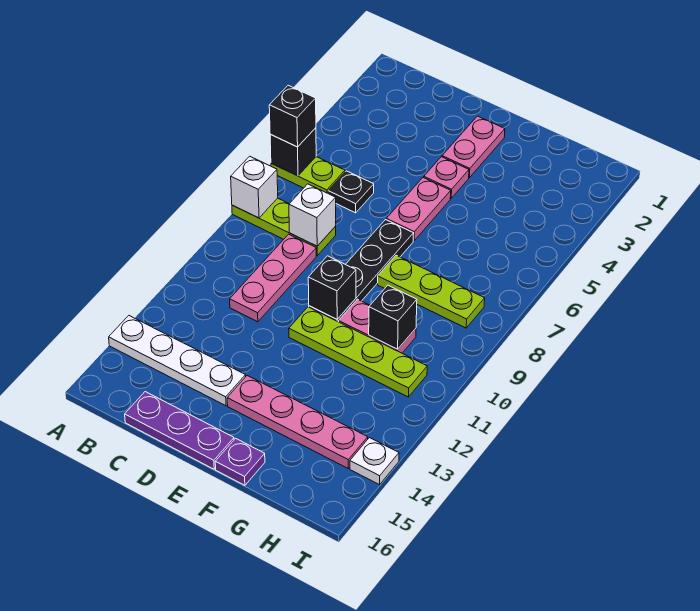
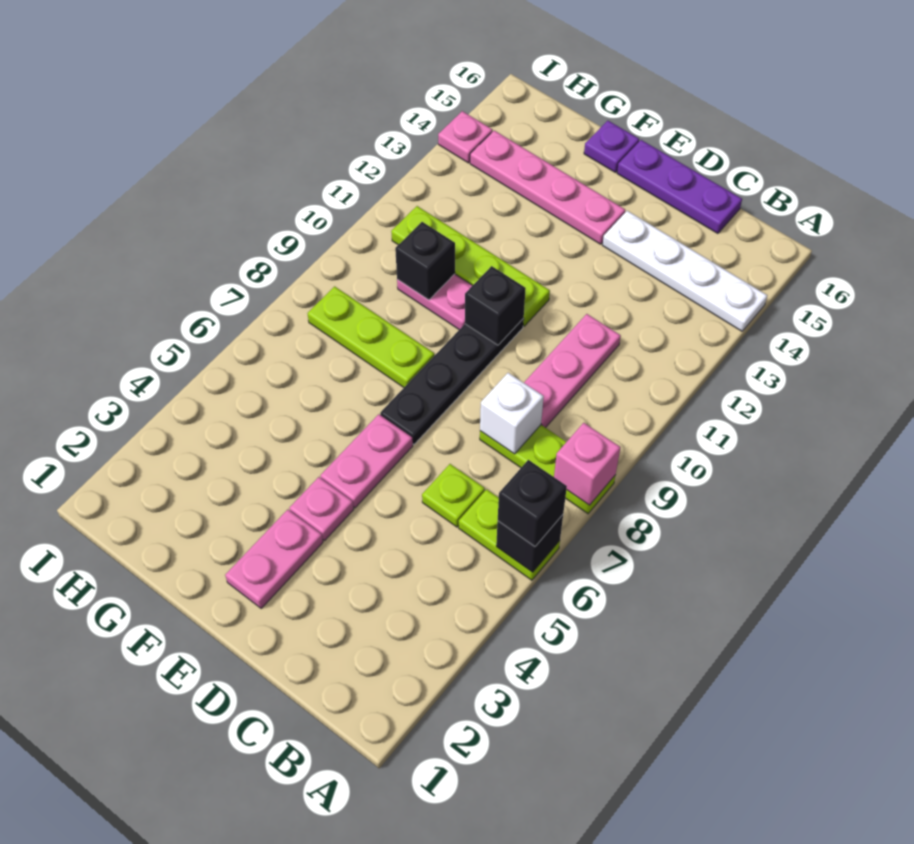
white 1x1 brick [231,156,278,218] -> pink 1x1 brick [554,423,620,505]
black 1x1 plate [328,171,374,213] -> lime 1x1 plate [422,464,485,527]
white 1x1 plate [350,438,399,485] -> pink 1x1 plate [438,111,493,163]

